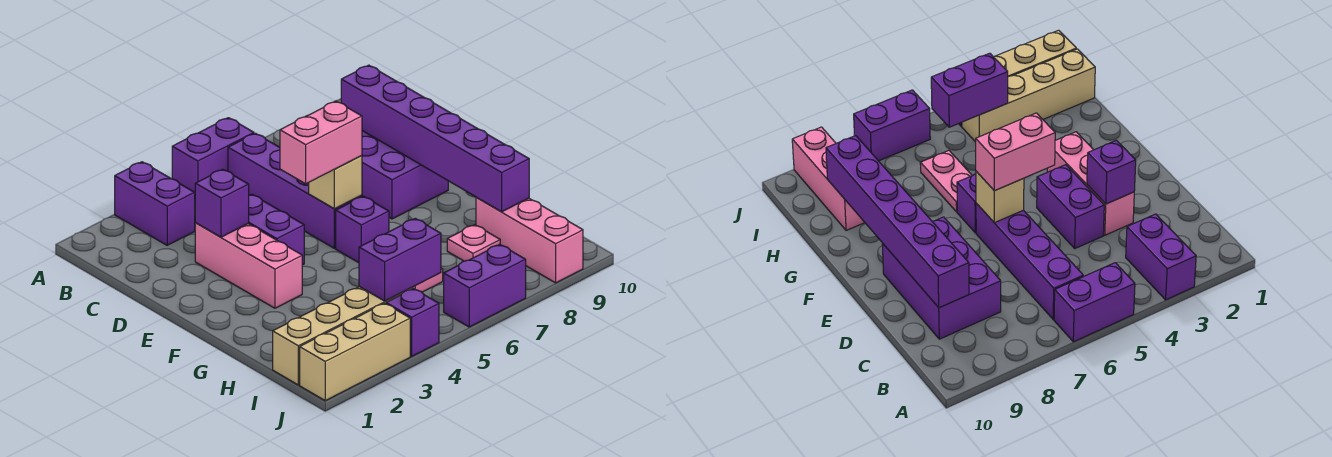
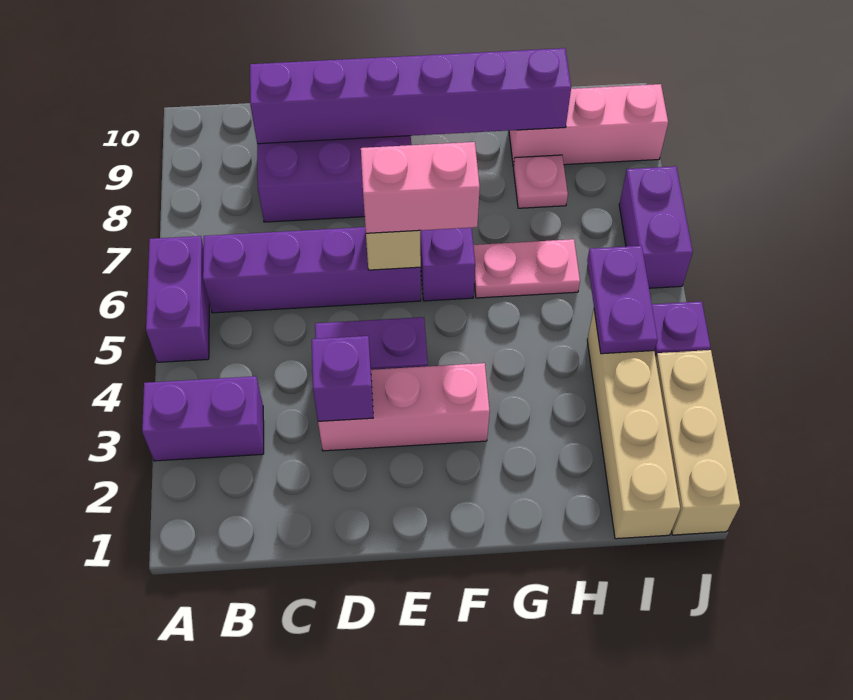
pink 1x2 brick [280,101,362,184] -> pink 1x2 brick turned to [361,142,480,233]
purple 1x2 brick [359,218,441,301] -> purple 1x2 plate [587,246,658,354]

